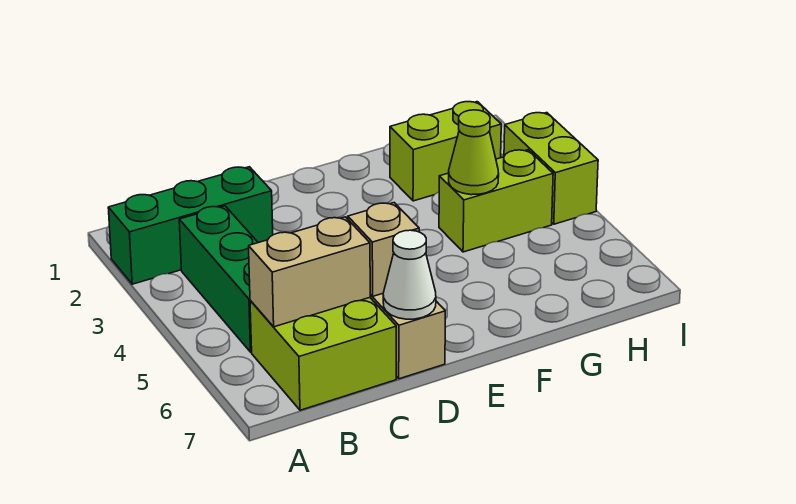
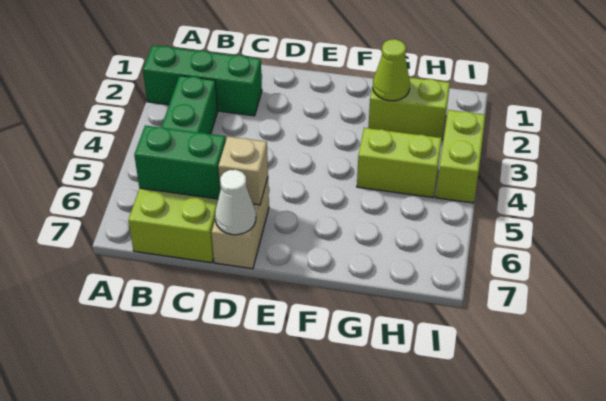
tan 1x2 brick [249,217,370,327] -> green 1x2 brick [134,125,226,199]
lime 1x1 cone [449,110,499,195] -> lime 1x1 cone moved to [373,39,410,101]

